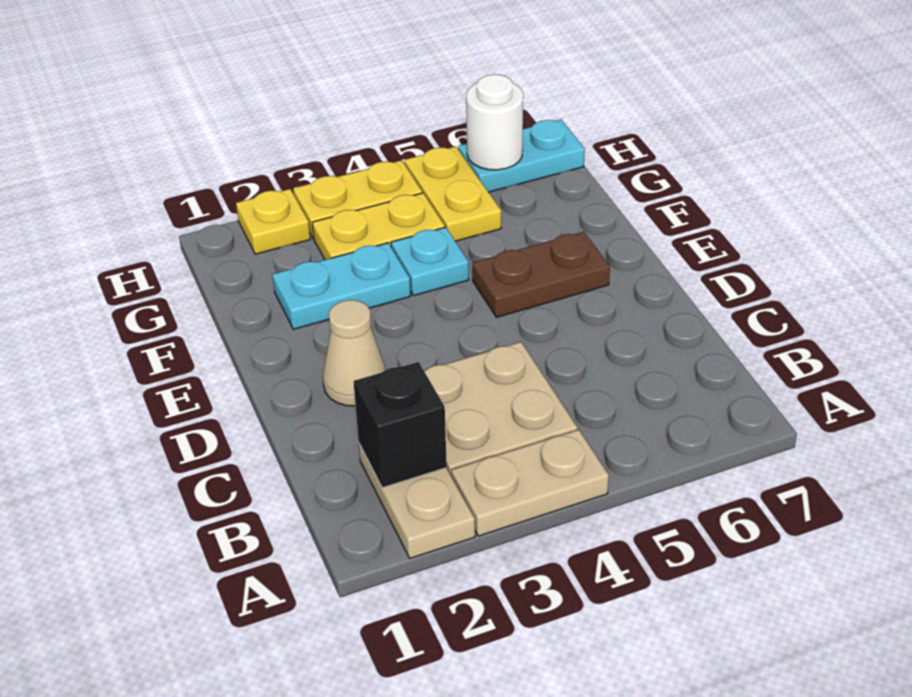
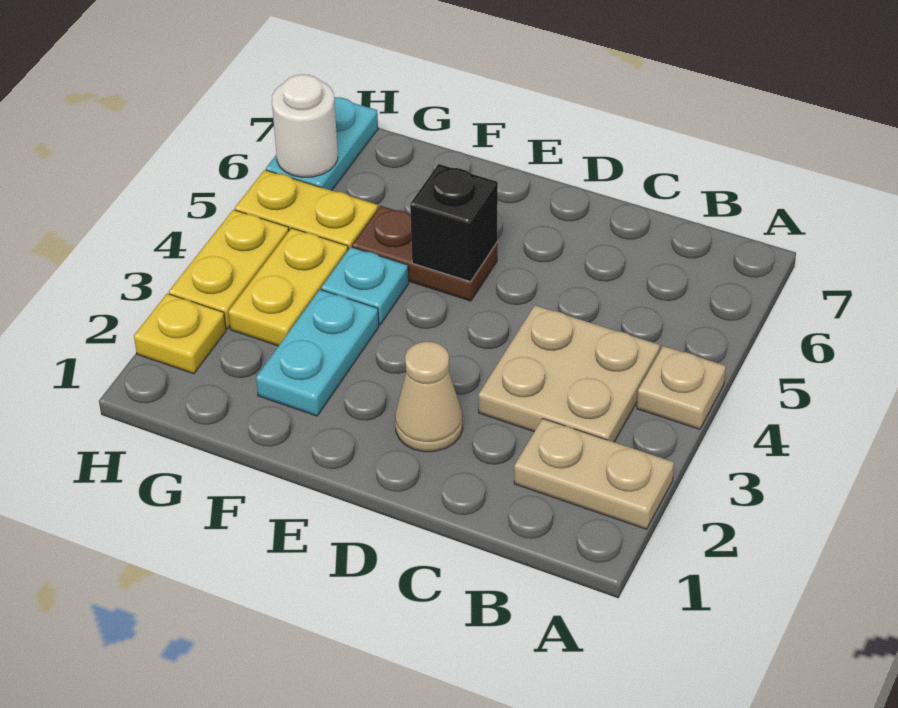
tan 1x2 plate [451,430,609,536] -> tan 1x1 plate [637,346,726,429]
black 1x1 brick [354,362,447,488] -> black 1x1 brick moved to [410,164,498,282]
brown 1x2 plate [473,232,610,317] -> brown 1x2 plate turned to [352,206,497,301]

